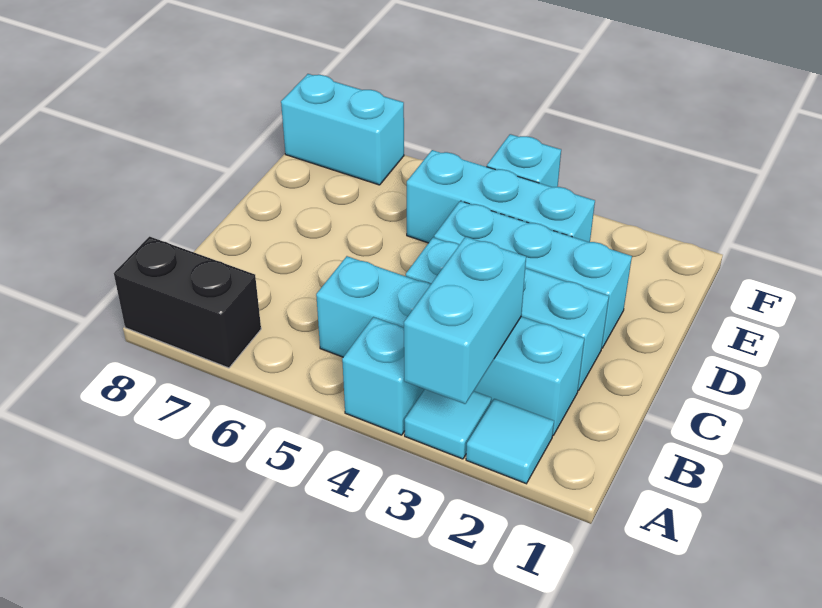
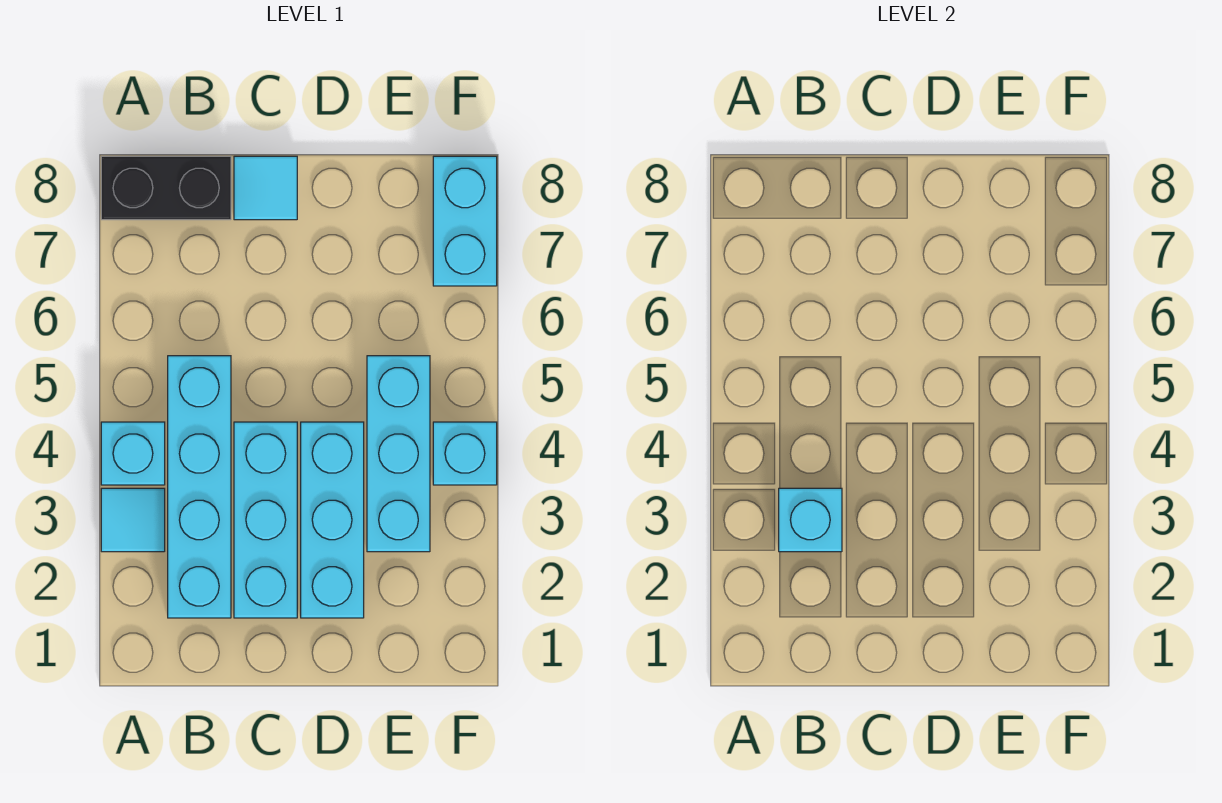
cyan 1x1 tile [466,399,554,484] -> cyan 1x1 tile moved to [234,156,297,220]
cyan 1x2 brick [404,237,526,404] -> cyan 1x1 brick [779,488,842,552]
black 1x2 brick [114,237,261,368] -> black 1x2 brick turned to [101,156,231,220]

